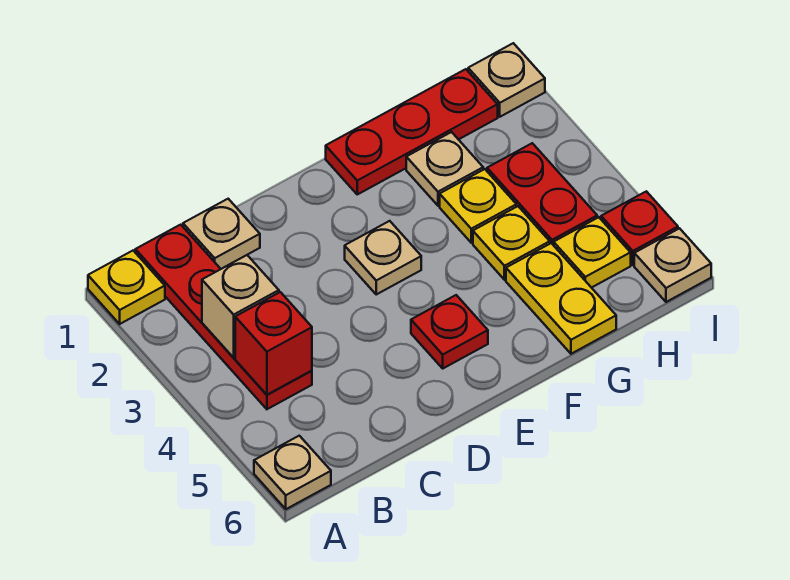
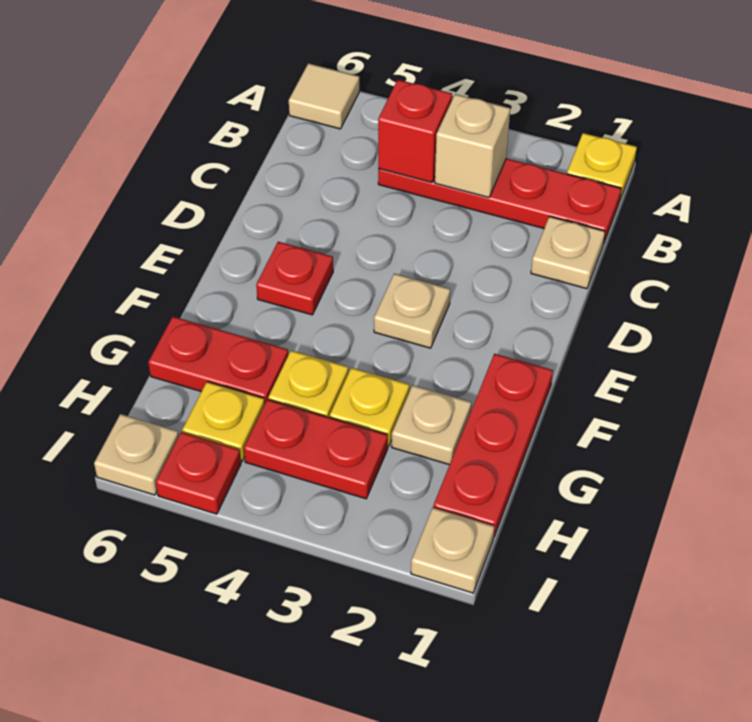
tan 1x1 plate [254,436,331,509] -> tan 1x1 tile [289,63,359,129]
yellow 1x2 plate [506,243,616,354] -> red 1x2 plate [148,317,288,403]

